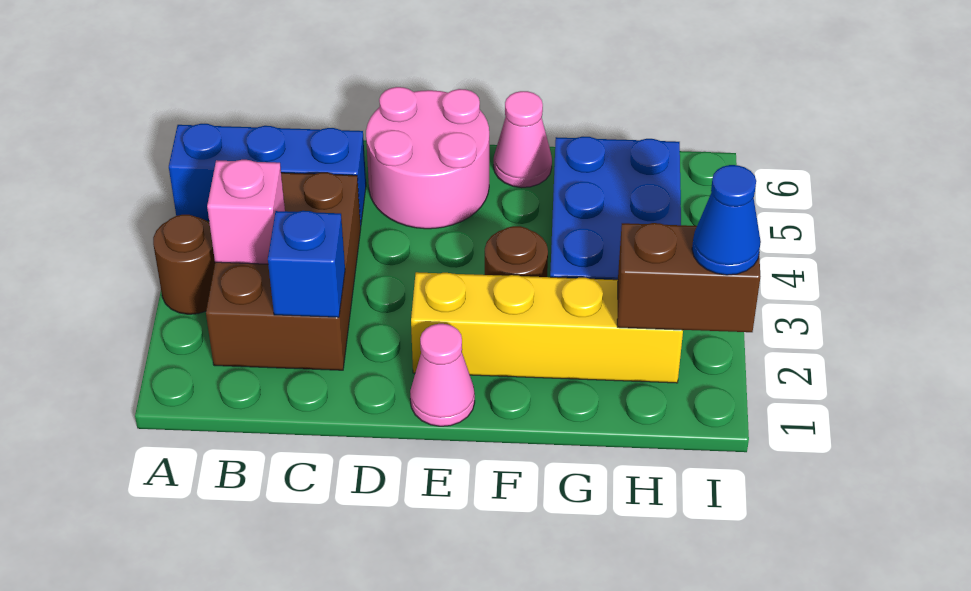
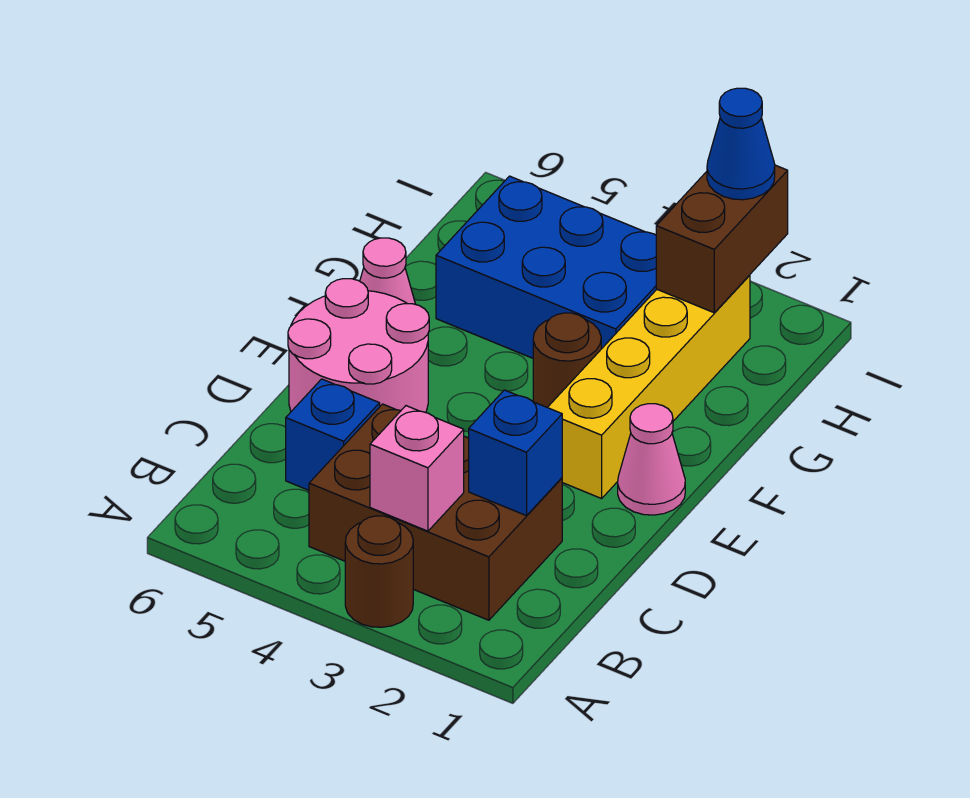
blue 1x3 brick [169,124,366,225] -> blue 1x1 brick [286,379,380,490]

